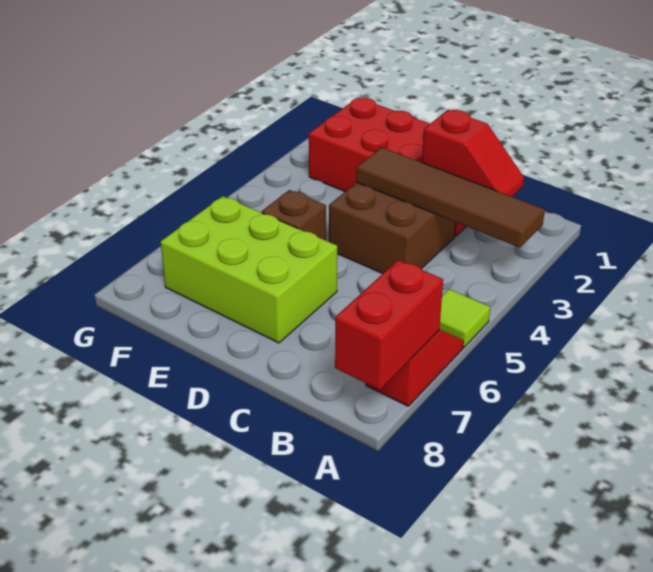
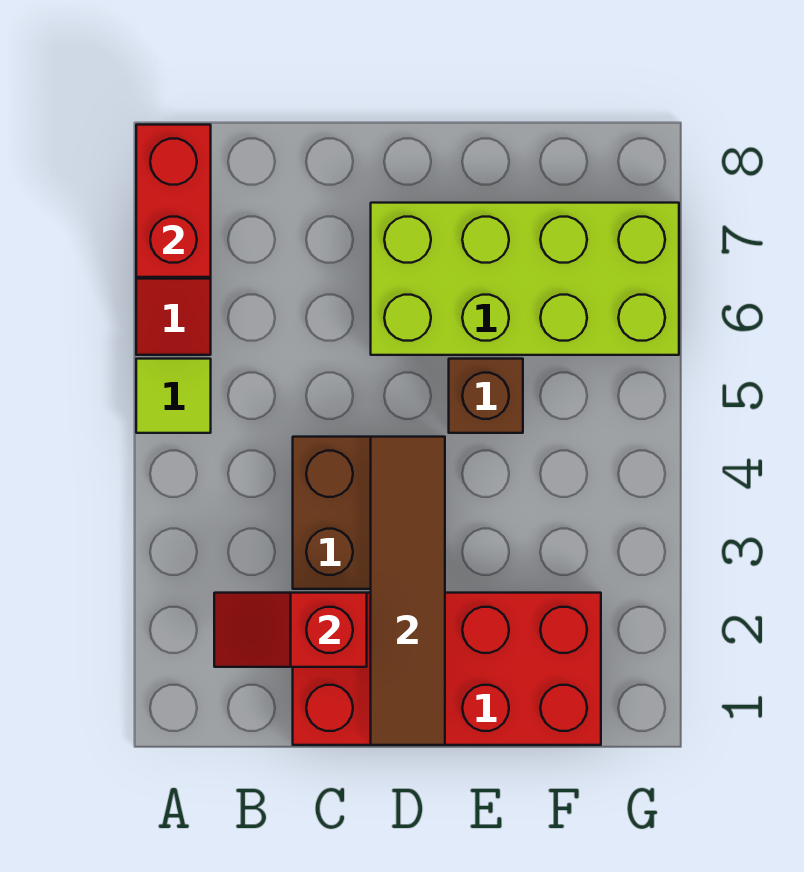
brown 1x4 tile [356,147,545,248] -> brown 1x4 tile turned to [371,437,445,745]
lime 2x3 brick [161,196,337,343] -> lime 2x4 brick [371,203,679,355]

